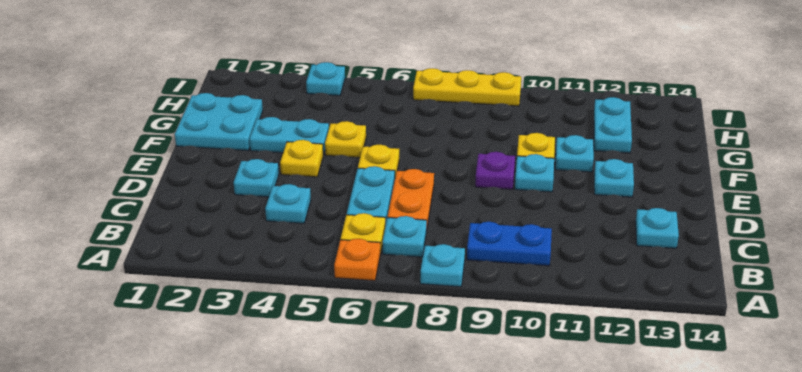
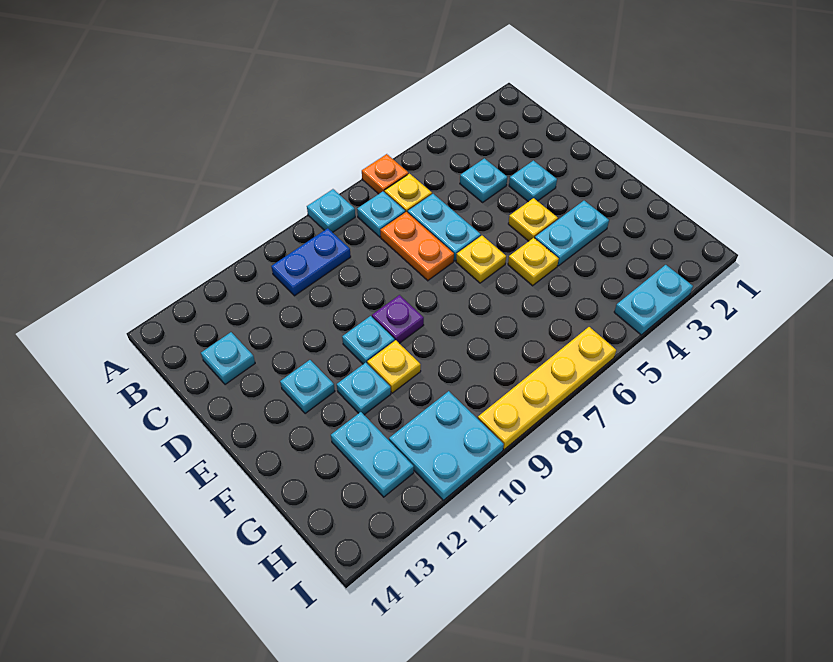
cyan 2x2 plate [175,93,263,151] -> cyan 2x2 plate moved to [389,391,504,500]
cyan 1x1 plate [306,62,345,96] -> cyan 1x2 plate [614,265,693,335]
yellow 1x3 plate [413,68,521,106] -> yellow 1x4 plate [478,327,616,450]

